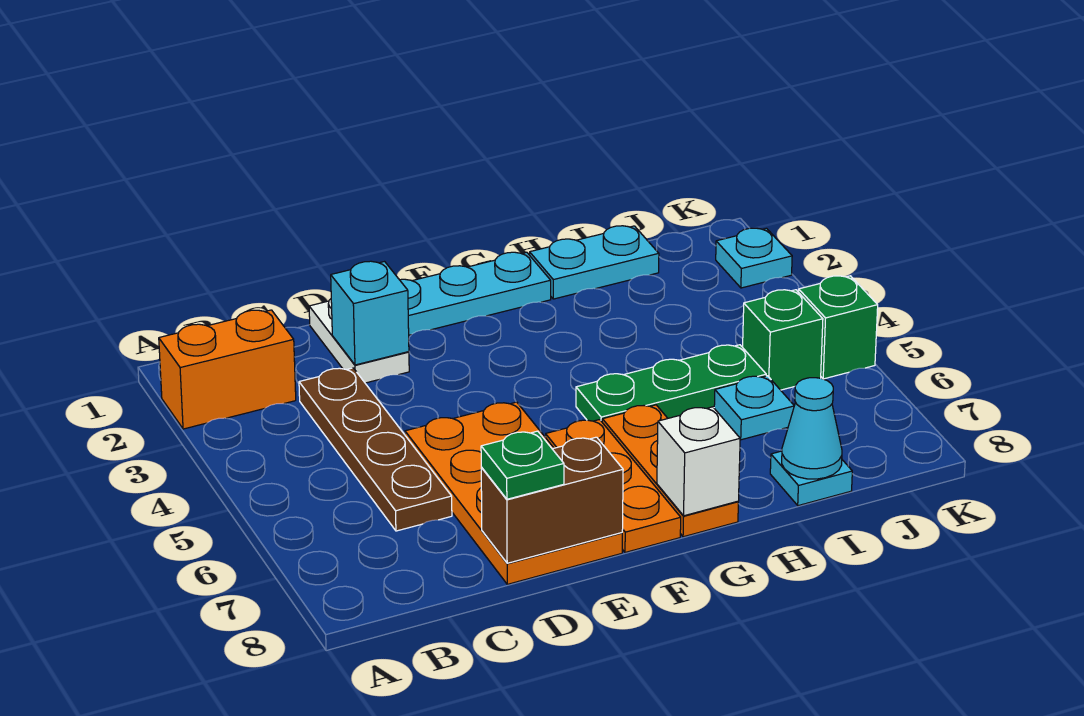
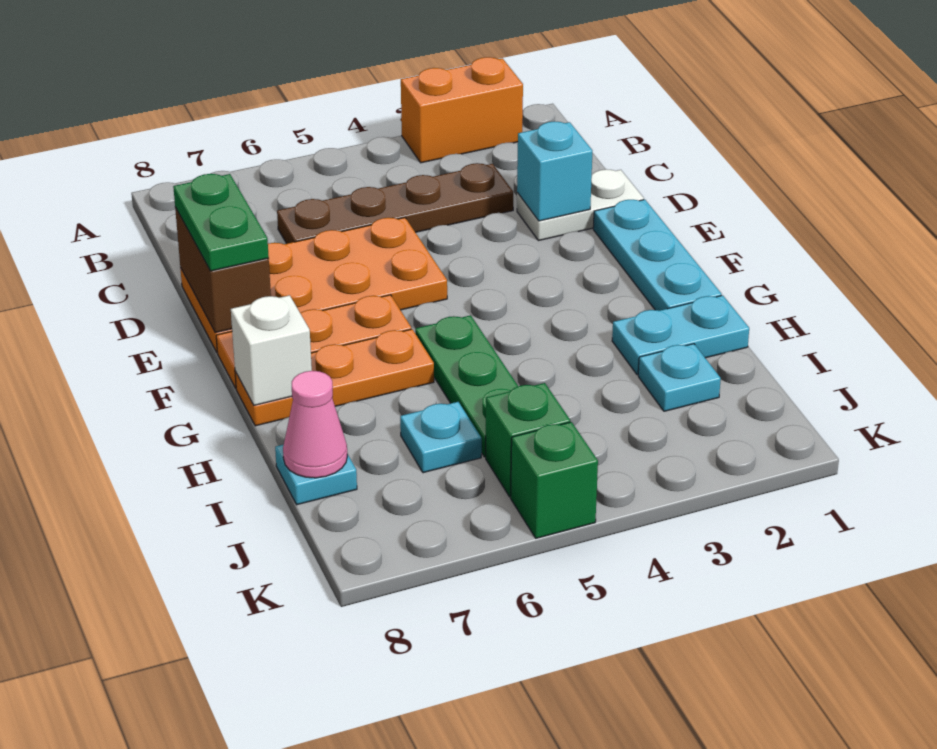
orange 1x2 brick [159,310,296,429] -> orange 1x2 brick turned to [401,57,523,163]
green 1x1 plate [481,431,564,499] -> green 1x2 plate [173,174,269,271]
cyan 1x2 plate [530,226,659,299] -> cyan 1x2 plate turned to [612,295,749,375]
cyan 1x1 cone [782,378,842,479] -> pink 1x1 cone [283,371,347,478]
cyan 1x1 plate [716,228,792,288] -> cyan 1x1 plate moved to [638,344,721,411]

